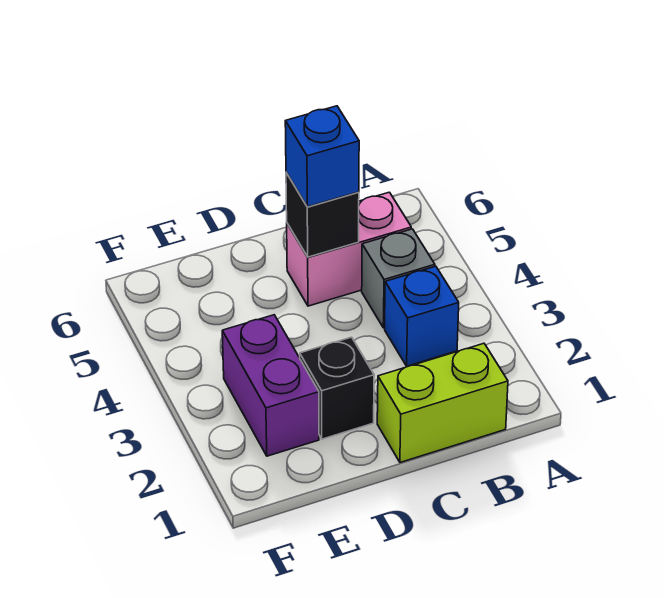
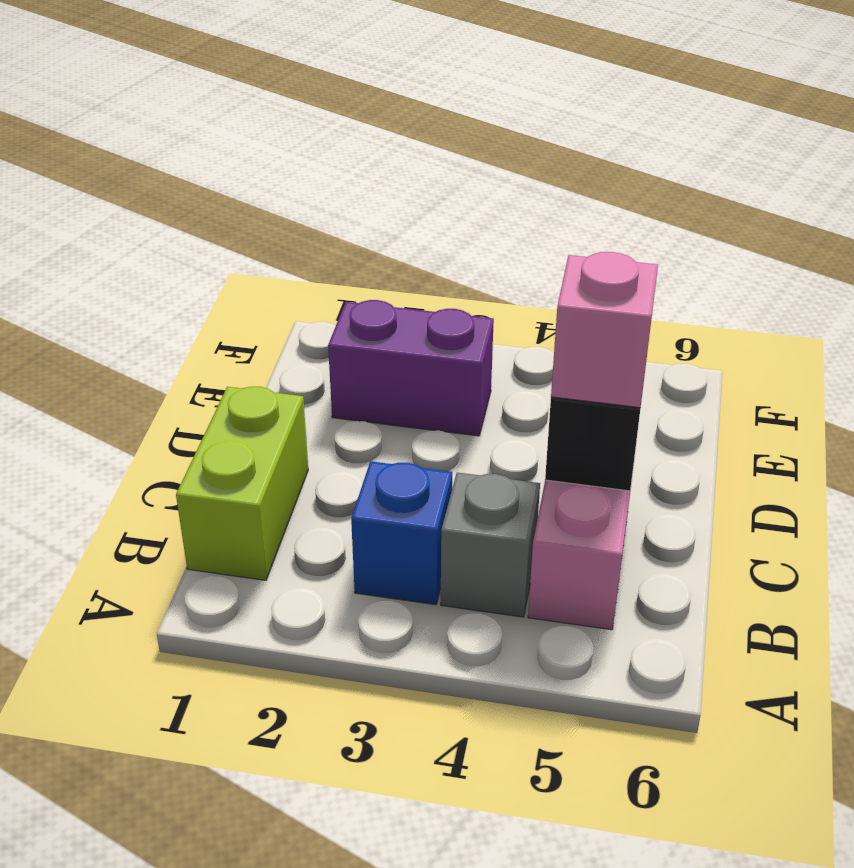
blue 1x1 brick [285,106,359,207] -> pink 1x1 brick [551,252,658,408]
black 1x1 brick [300,337,374,439] -> none

